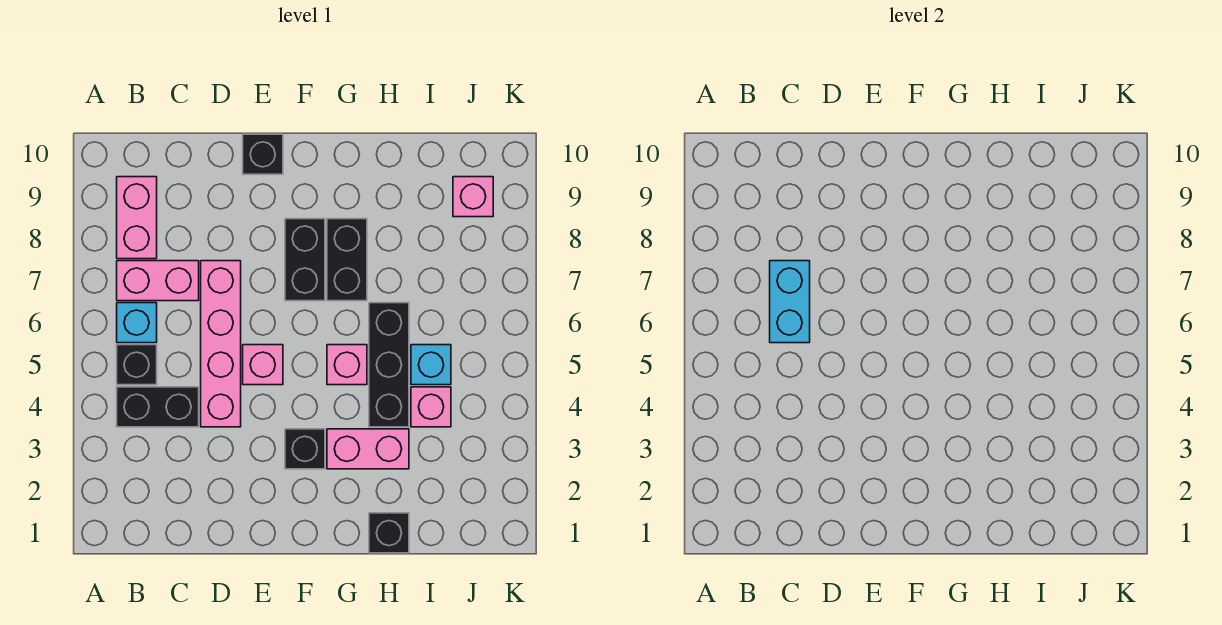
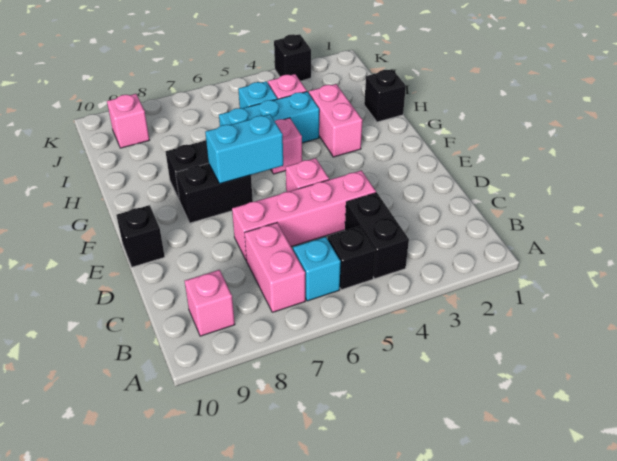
pink 1x2 brick [117,177,157,259] -> pink 1x1 brick [185,270,235,336]
cyan 1x2 brick [770,261,810,343] -> cyan 1x2 brick moved to [205,114,283,184]
black 1x1 brick [285,429,325,469] -> black 1x1 brick moved to [274,34,311,81]
black 1x3 brick [369,303,409,427] -> cyan 1x3 brick [219,92,319,143]

